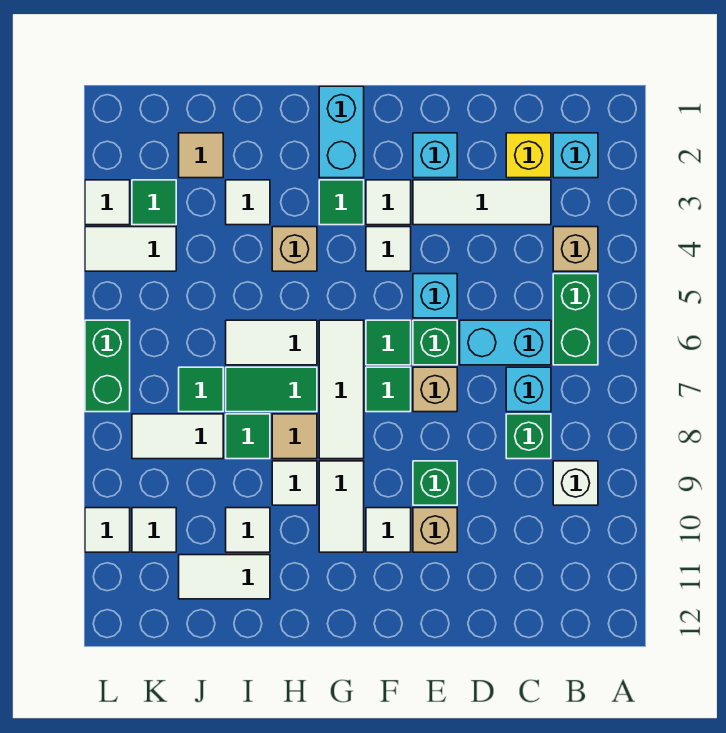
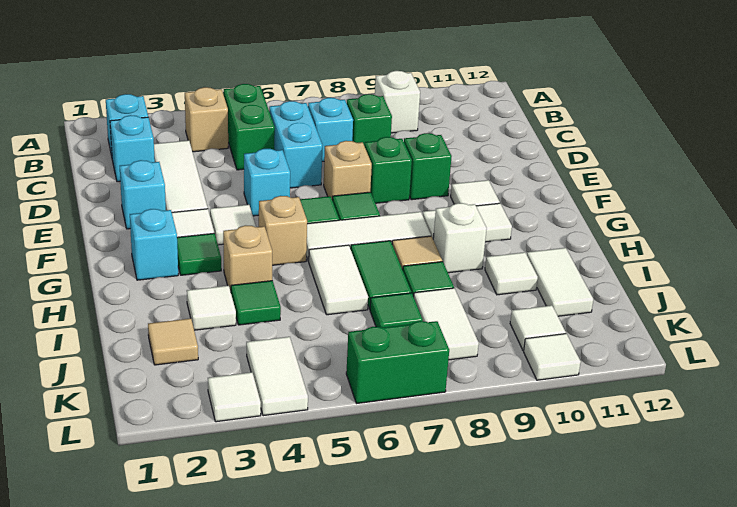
green 1x2 brick [553,274,598,365] -> green 1x2 brick turned to [224,84,275,170]
yellow 1x1 brick [506,133,551,178] -> cyan 1x1 brick [110,115,155,182]
green 1x1 brick [413,320,457,365] -> green 1x1 brick moved to [365,137,412,203]
tan 1x1 brick [413,508,457,552] -> tan 1x1 brick moved to [259,196,307,265]
cyan 1x2 brick [319,86,364,178] -> cyan 1x1 brick [130,209,178,280]
white 1x1 tile [272,461,317,505] -> white 1x1 brick [433,203,487,273]
green 1x1 tile [132,180,176,225] -> green 1x1 tile moved to [231,281,281,325]

